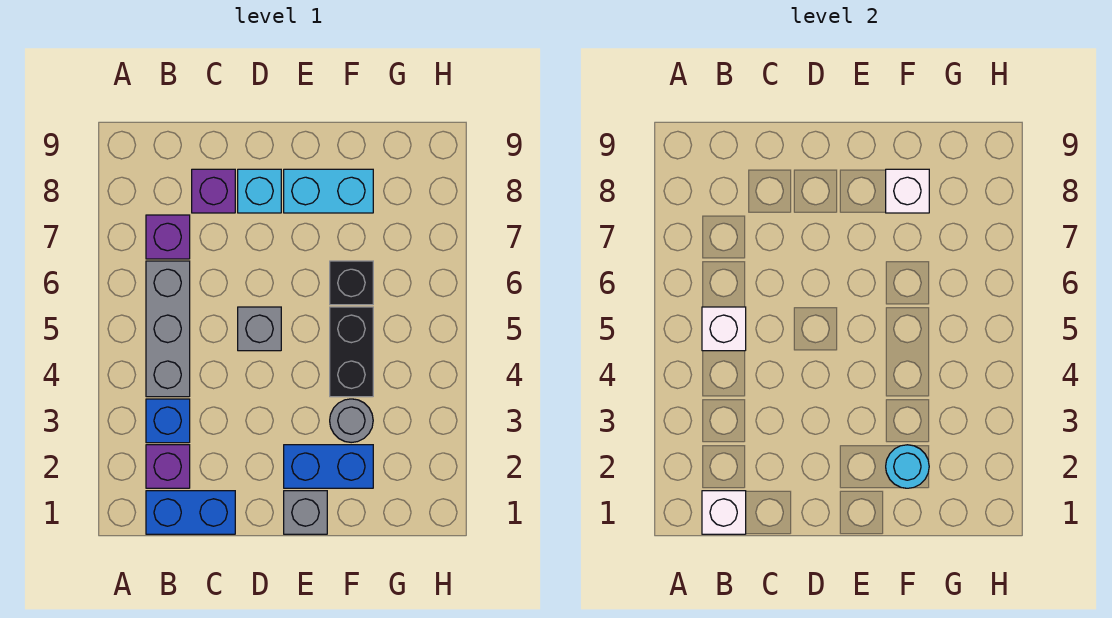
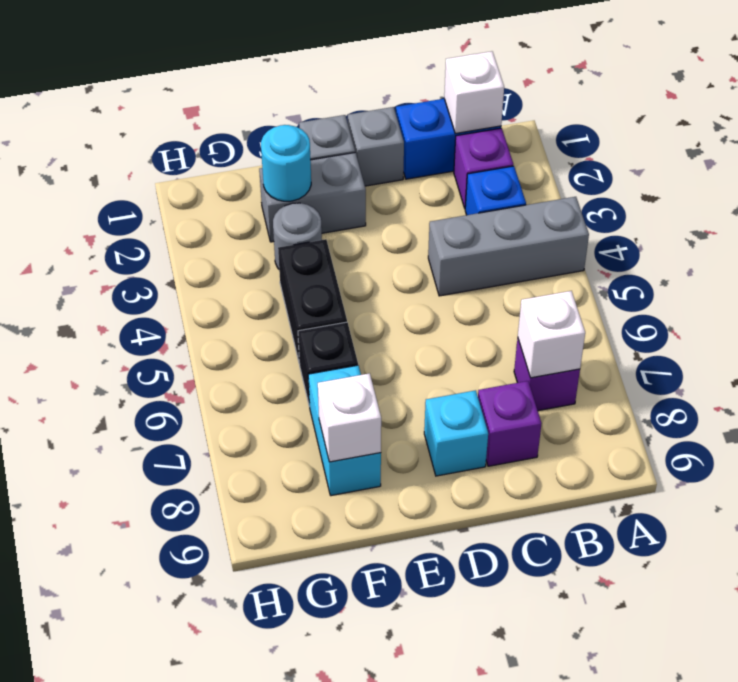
grey 1x3 brick [146,261,190,397] -> grey 1x3 brick turned to [428,197,589,296]
white 1x1 brick [702,307,746,351] -> white 1x1 brick moved to [518,291,585,378]
grey 1x1 brick [238,307,281,351] -> grey 1x1 brick moved to [348,107,404,186]
blue 1x2 brick [284,445,373,488] -> grey 1x2 brick [259,153,366,242]
cyan 1x2 brick [284,169,373,213] -> cyan 1x2 brick turned to [308,365,381,496]

